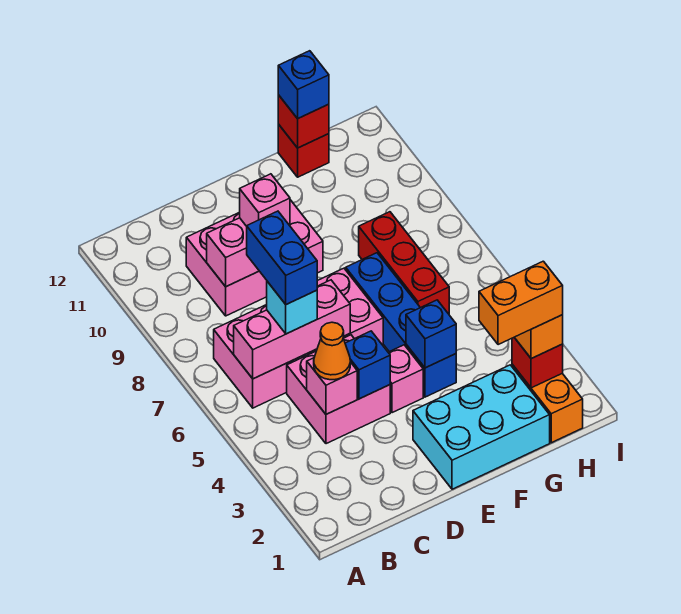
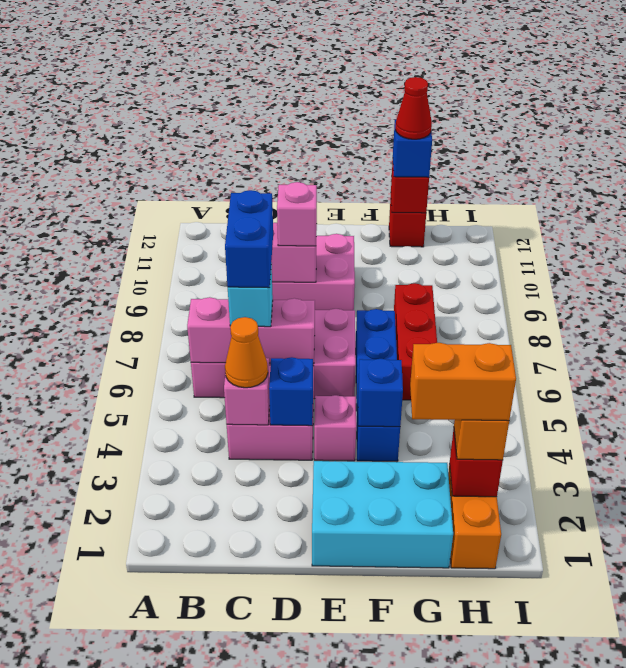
none -> red 1x1 cone [395,77,432,139]

